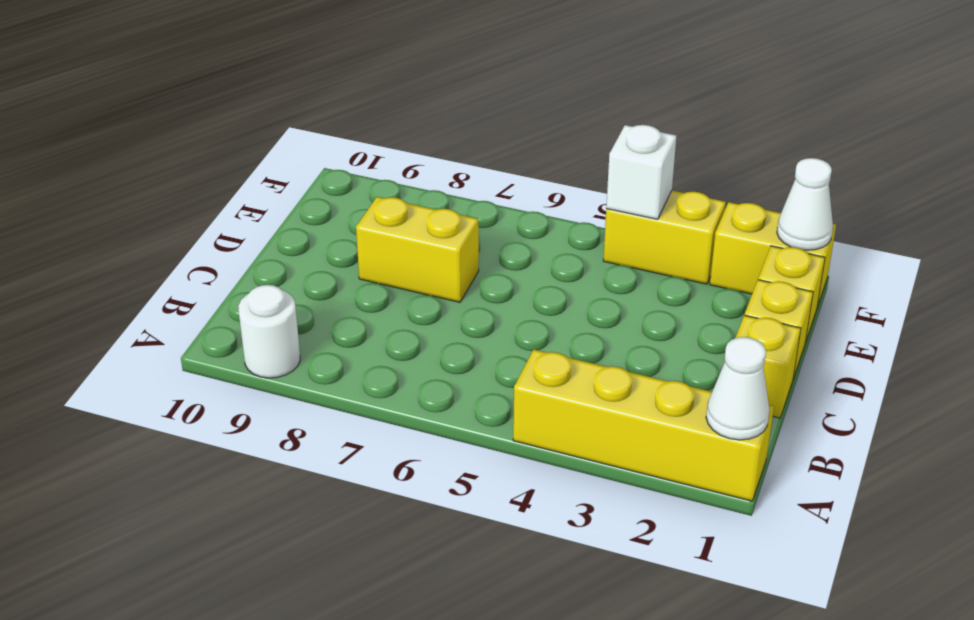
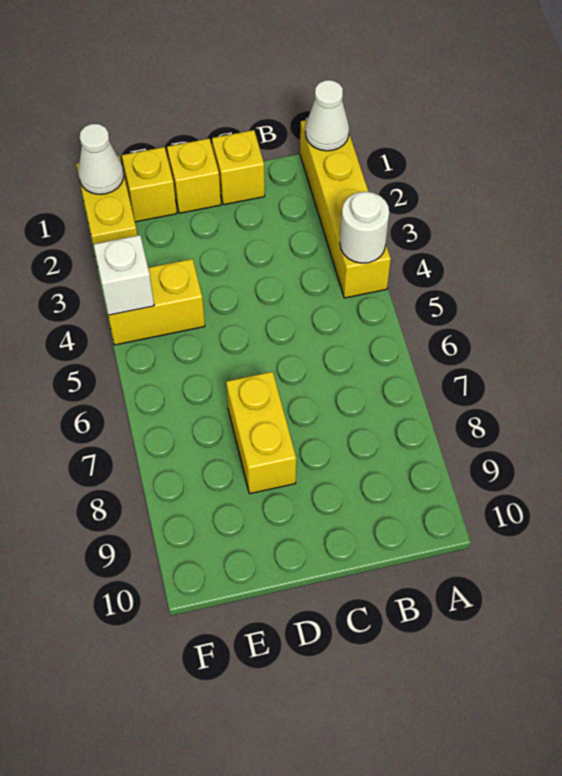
white 1x1 round brick [238,285,300,378] -> white 1x1 round brick moved to [340,192,389,263]
yellow 1x2 brick [603,191,726,284] -> yellow 1x2 brick turned to [106,259,205,345]

